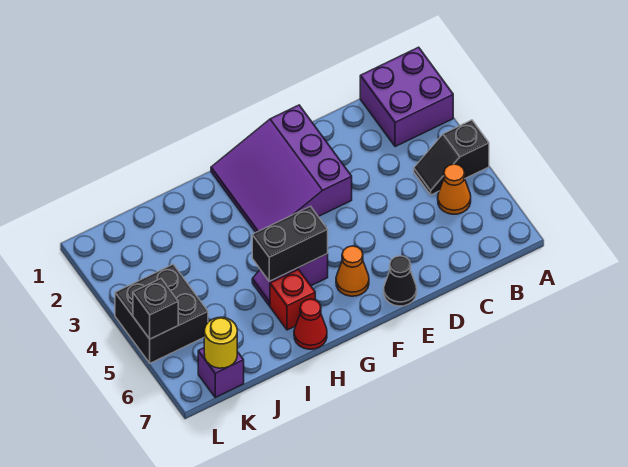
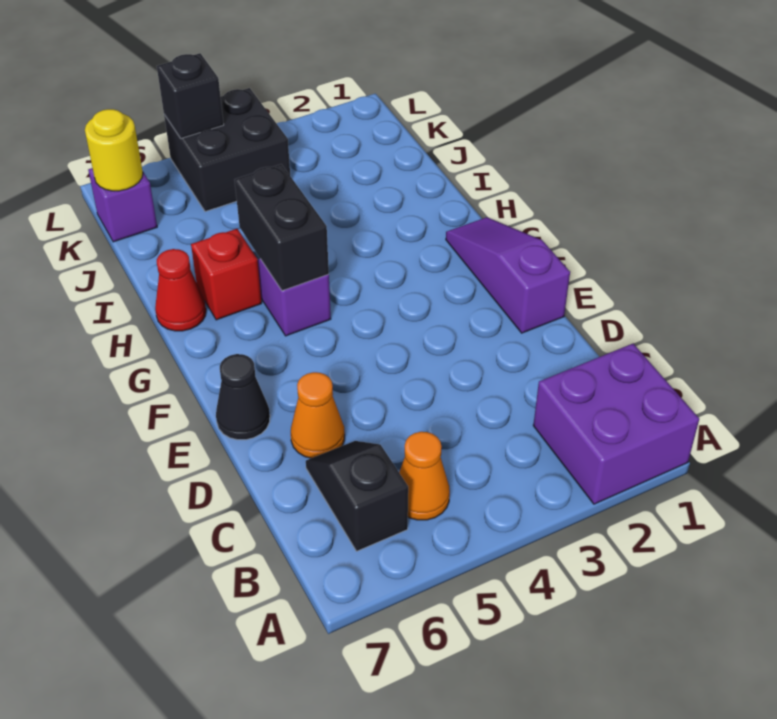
black 1x2 slope [414,120,489,195] -> black 1x2 slope moved to [306,441,408,551]
purple 3x3 slope [211,105,352,232] -> purple 1x3 slope [446,217,570,333]
orange 1x1 cone [336,246,369,296] -> orange 1x1 cone moved to [291,372,345,458]

